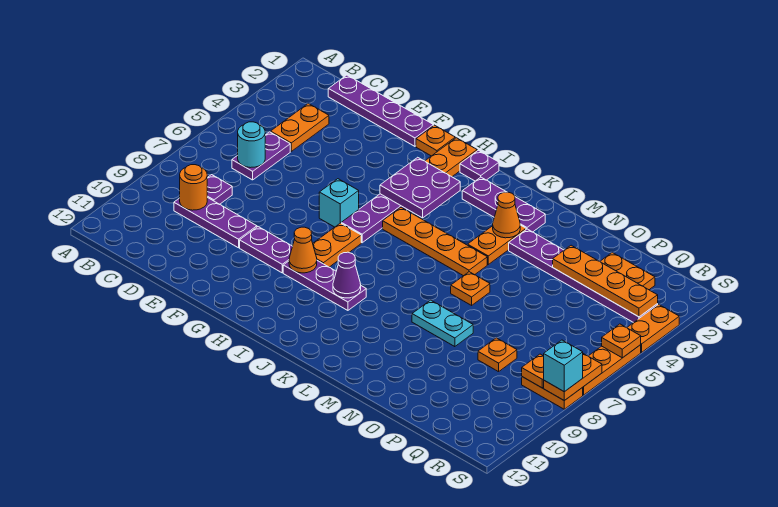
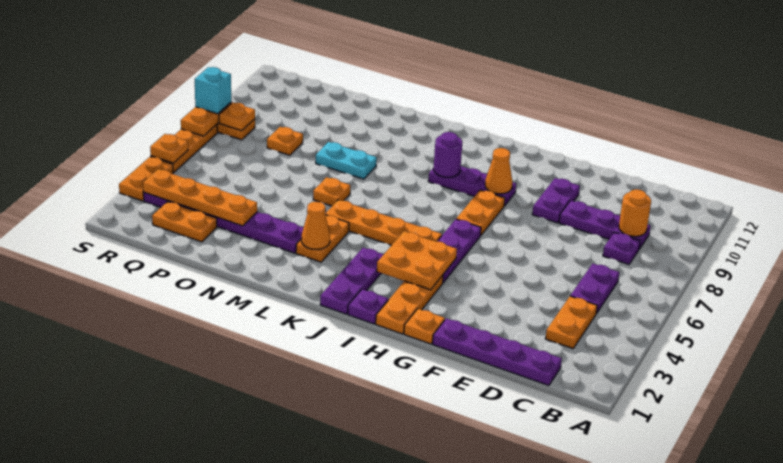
cyan 1x1 round brick [238,122,265,168] -> none
purple 1x2 plate [240,227,293,273] -> purple 1x2 plate turned to [532,178,580,223]
cyan 1x1 brick [319,179,359,227] -> none
purple 2x2 plate [380,157,460,218] -> orange 2x2 plate [377,231,457,290]
purple 1x3 plate [462,177,545,232] -> purple 1x3 plate turned to [320,248,384,314]
purple 1x1 cone [333,252,361,298] -> purple 1x1 round brick [434,132,462,177]

